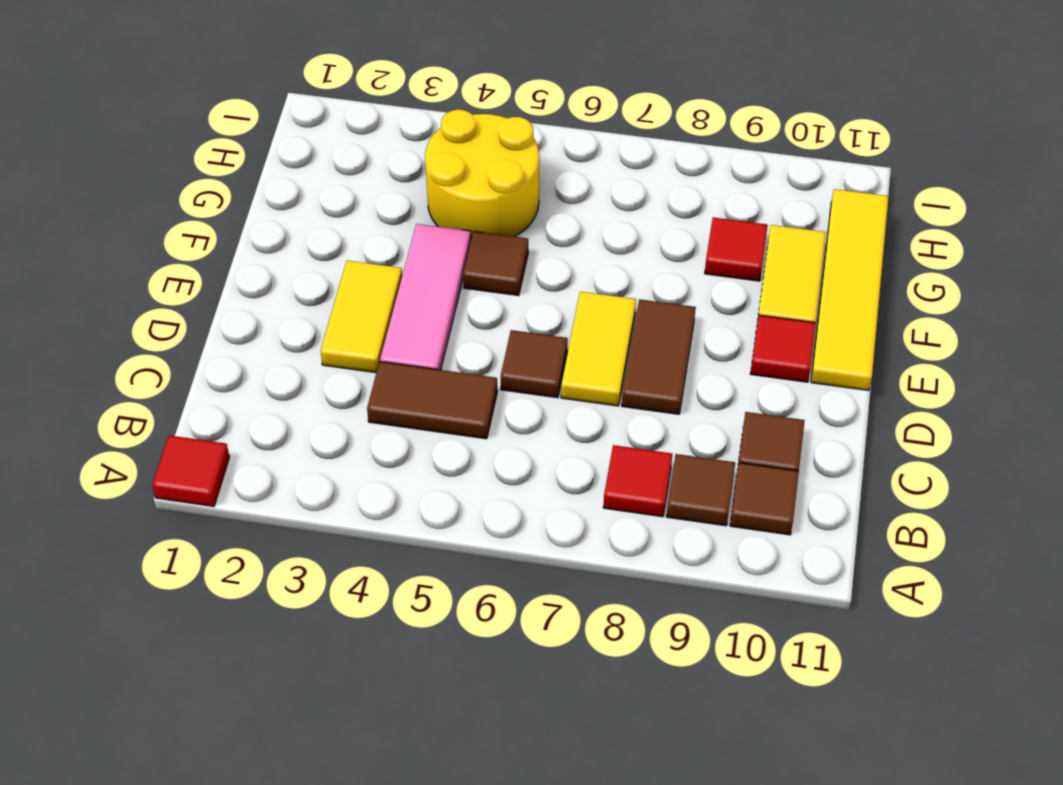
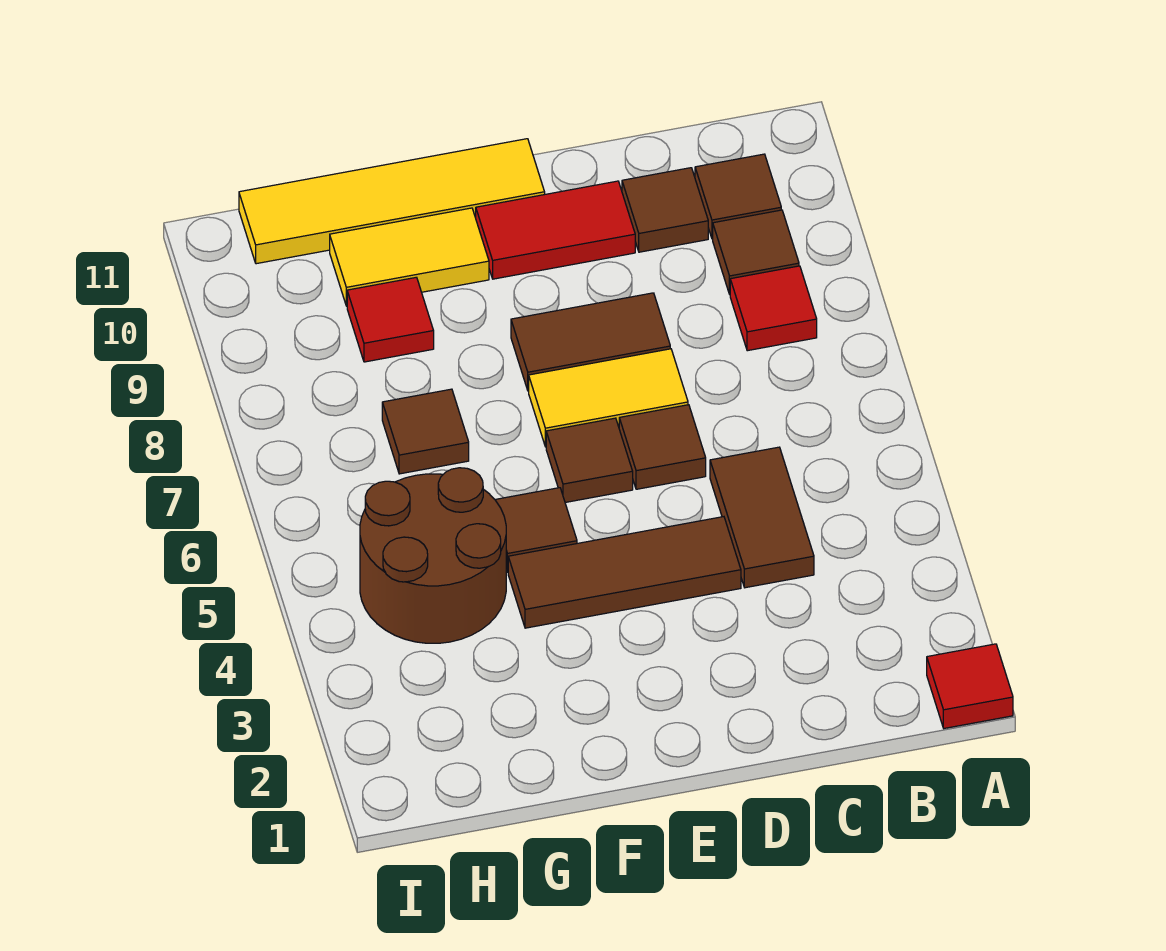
yellow 1x2 tile [320,261,402,373] -> none
pink 1x3 tile [380,224,471,370] -> brown 1x3 tile [508,517,741,628]
none -> brown 1x1 tile [546,418,633,502]
red 1x1 tile [750,315,816,382] -> red 1x2 tile [476,181,635,279]
yellow 2x2 round brick [425,110,539,240] -> brown 2x2 round brick [360,468,506,643]
none -> brown 1x1 tile [382,389,469,474]

